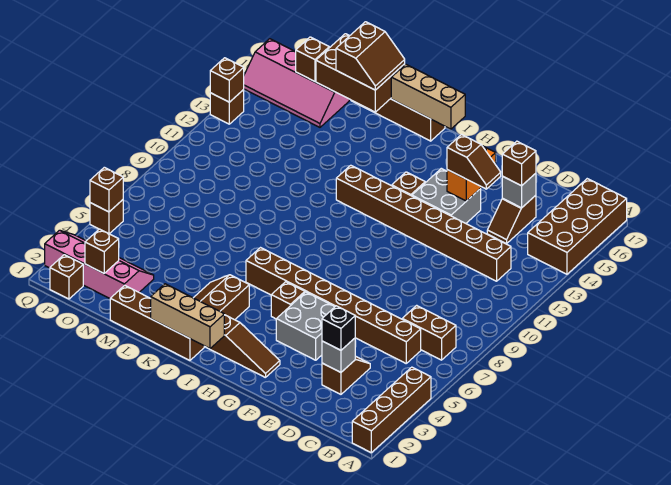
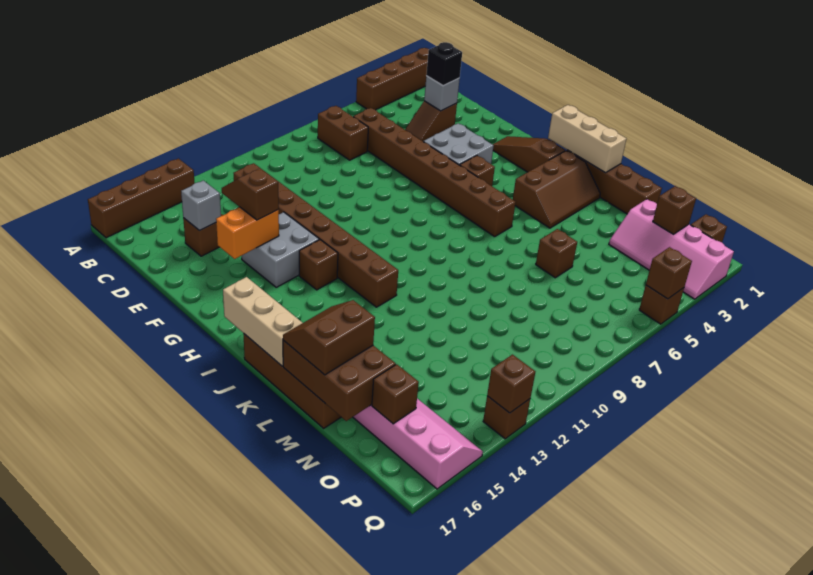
brown 2x4 brick [528,179,627,274] -> brown 1x4 brick [88,159,195,238]
brown 1x1 brick [502,141,536,186] -> brown 1x1 brick moved to [536,229,577,278]

